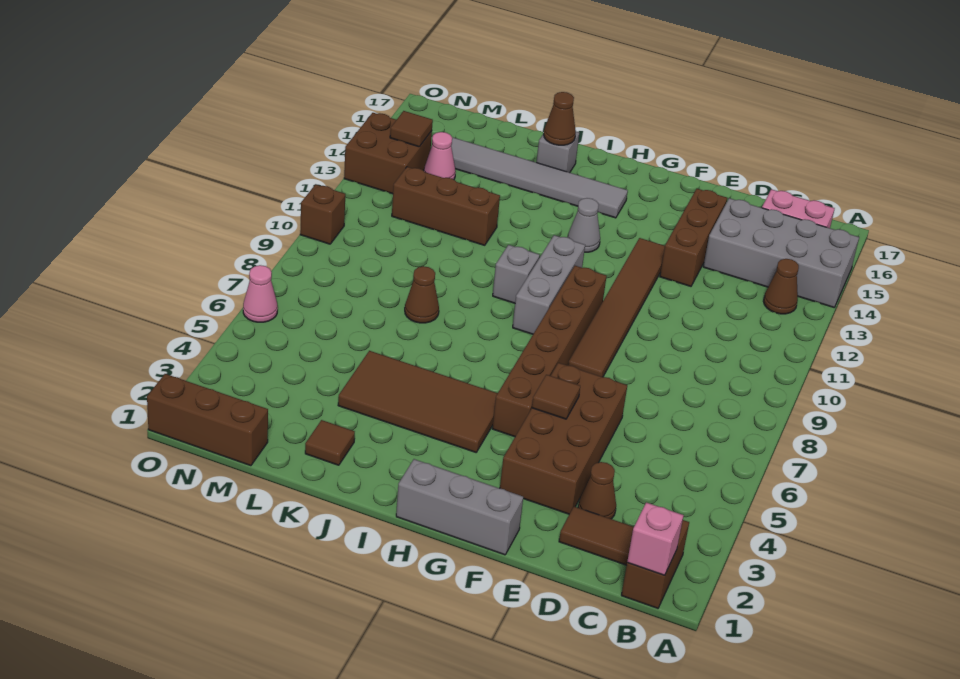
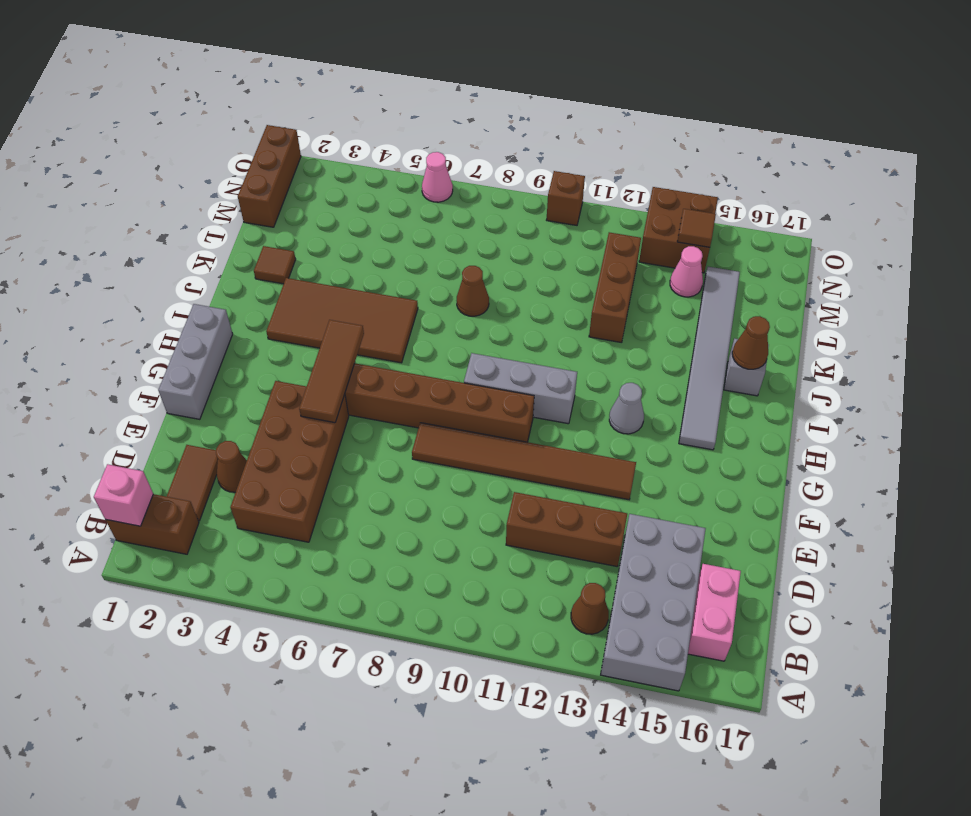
brown 2x4 brick [500,363,627,514] -> brown 2x4 brick turned to [230,381,349,542]
brown 1x3 brick [660,189,727,286] -> brown 1x3 brick moved to [506,492,627,566]
brown 1x1 tile [532,375,580,419] -> brown 1x3 tile [299,320,364,423]
brown 2x4 tile [338,351,498,452] -> brown 2x4 tile turned to [266,278,418,363]
grey 1x1 brick [493,245,540,303] -> none

